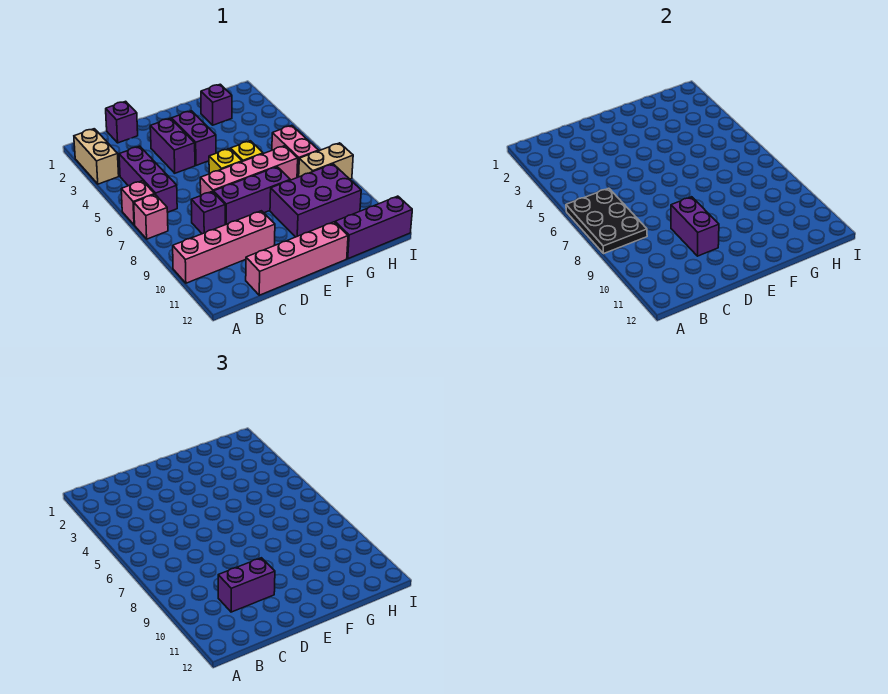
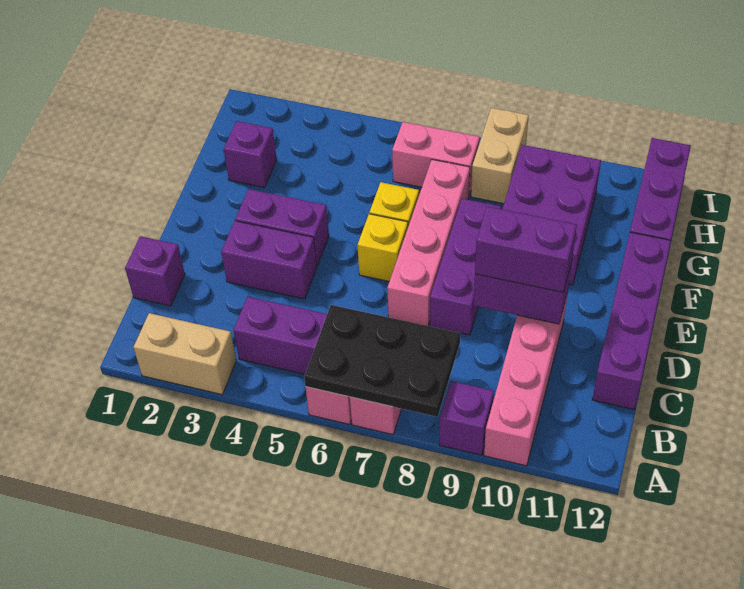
purple 1x1 brick [191,191,225,234] -> purple 1x1 brick moved to [440,381,494,455]
purple 1x2 brick [218,558,275,612] -> purple 1x2 brick turned to [475,206,577,292]
pink 1x4 brick [246,222,348,295] -> purple 1x4 brick [592,232,671,410]

